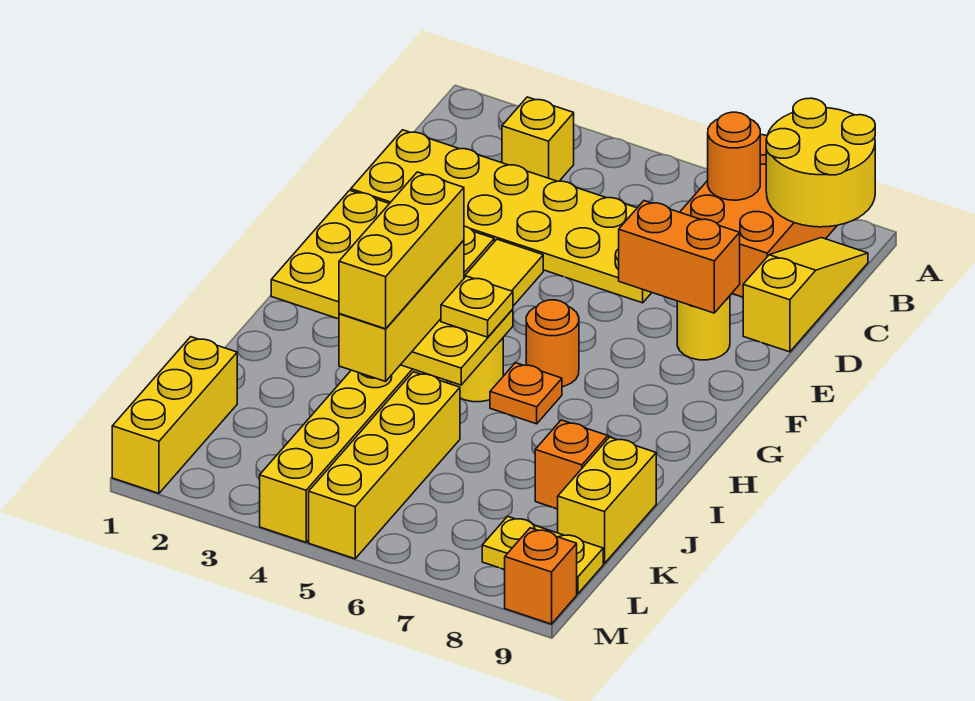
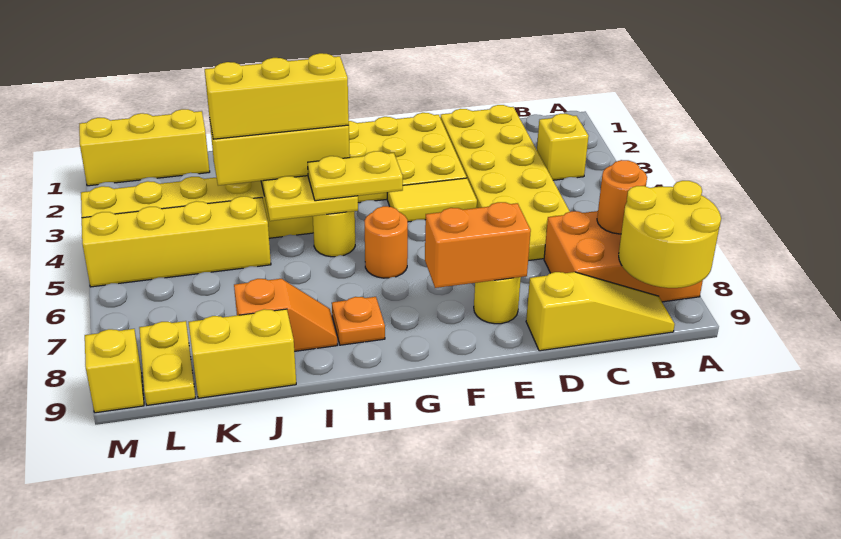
orange 1x2 brick [619,201,740,313] -> orange 1x2 brick turned to [425,202,531,288]
yellow 1x1 plate [441,276,513,337] -> yellow 1x2 plate [308,151,403,201]
orange 1x1 plate [490,363,562,424] -> orange 1x1 plate moved to [332,297,385,345]
orange 1x1 brick [505,528,577,624] -> yellow 1x1 brick [85,329,144,413]

